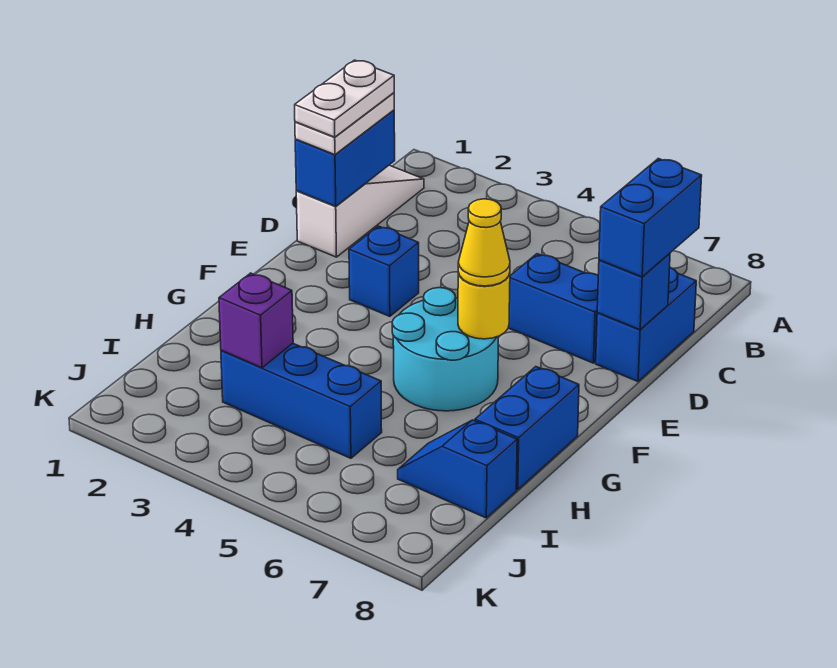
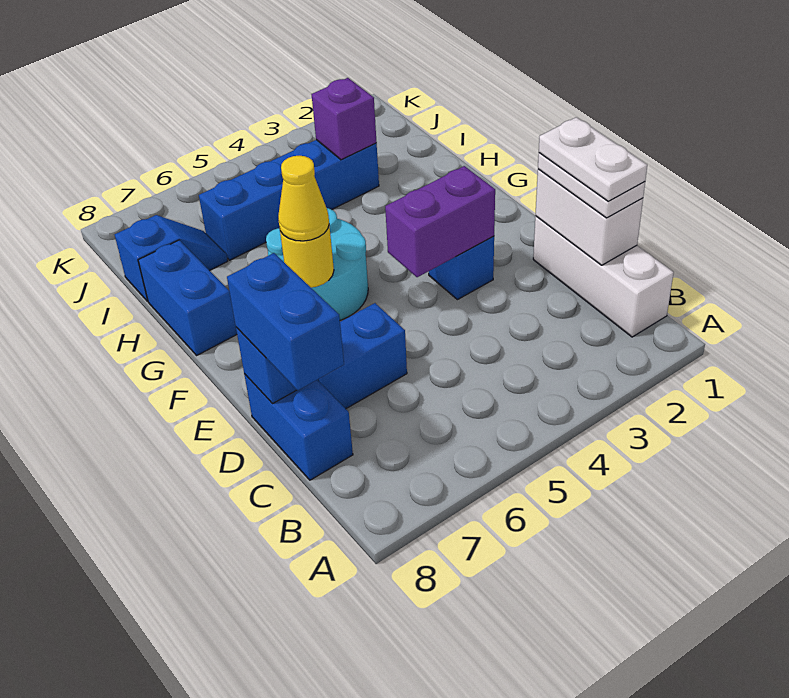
white 1x3 slope [296,165,424,257] -> white 1x3 brick [533,216,674,337]
blue 1x2 brick [295,110,395,206] -> white 1x2 brick [535,169,643,265]
none -> purple 1x2 brick [385,166,495,277]
blue 1x3 brick [221,343,382,458] -> blue 1x4 brick [199,140,379,260]

